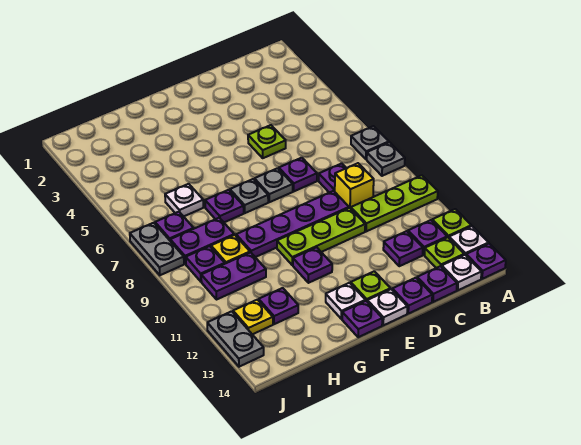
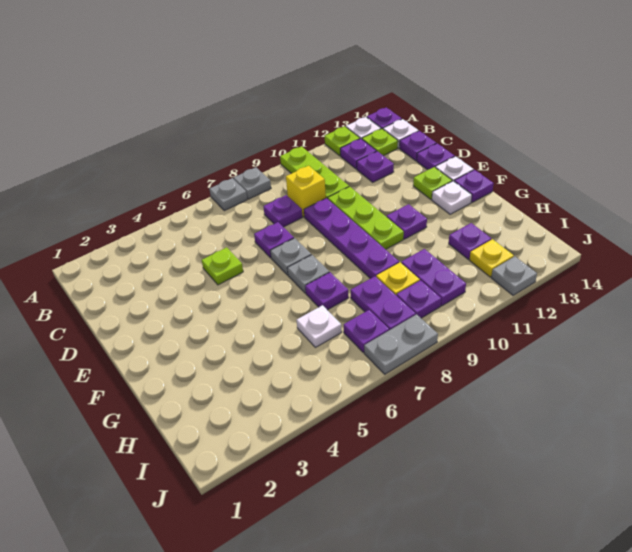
grey 1x2 plate [207,311,264,367] -> grey 1x1 plate [491,256,537,295]

